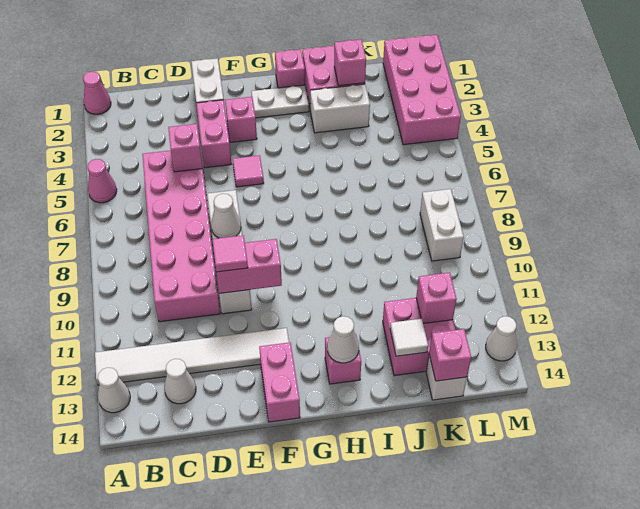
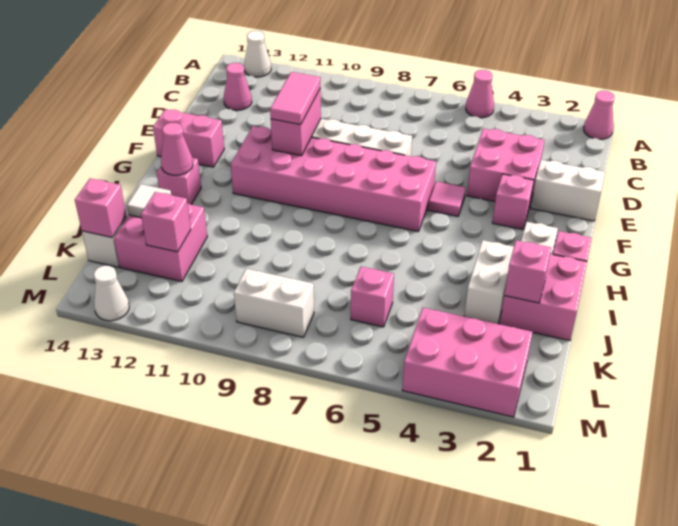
white 1x6 tile [95,328,289,385] -> none
pink 2x6 brick [142,150,220,322] -> pink 2x6 brick moved to [231,126,436,231]
white 1x1 cone [164,359,196,404] -> pink 1x1 cone [224,63,252,110]
pink 1x1 brick [168,124,203,172] -> pink 1x1 brick moved to [351,267,394,327]
pink 1x2 brick [196,100,232,168] -> pink 2x2 brick [467,129,544,207]
white 1x1 cone [211,194,241,238] -> none
pink 1x1 tile [213,235,248,272] -> pink 1x2 tile [270,72,320,125]
white 1x1 cone [327,316,359,363] -> pink 1x1 cone [161,123,193,175]
pink 2x4 brick [383,35,461,145] -> pink 2x3 brick [402,308,533,417]

